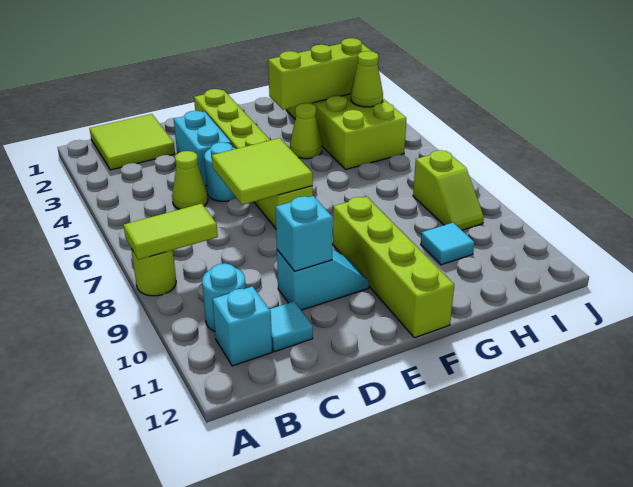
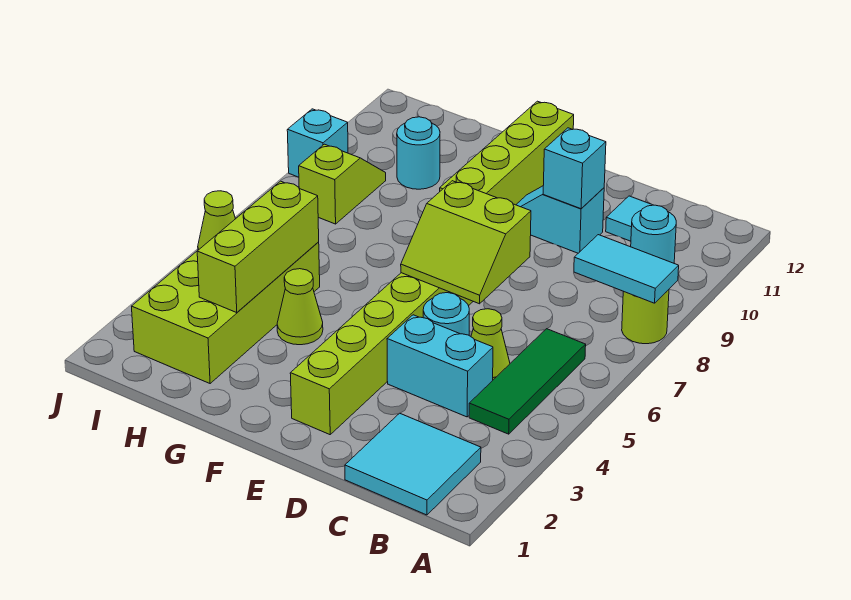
lime 1x2 tile [124,204,218,260] -> cyan 1x2 tile [574,235,679,303]
lime 2x2 tile [90,114,175,170] -> cyan 2x2 tile [345,413,481,515]
none -> green 1x3 tile [469,329,586,434]
cyan 1x1 brick [212,286,272,366] -> cyan 1x1 brick moved to [287,109,348,177]
cyan 1x2 brick [174,111,231,186] -> cyan 1x2 brick turned to [387,315,493,417]
lime 2x2 tile [212,138,313,205] -> lime 2x2 slope [401,181,531,304]
lime 1x3 brick [268,38,372,110] -> lime 1x3 brick turned to [197,181,319,312]
cyan 1x1 tile [421,223,474,265] -> cyan 1x1 round brick [397,117,440,189]

